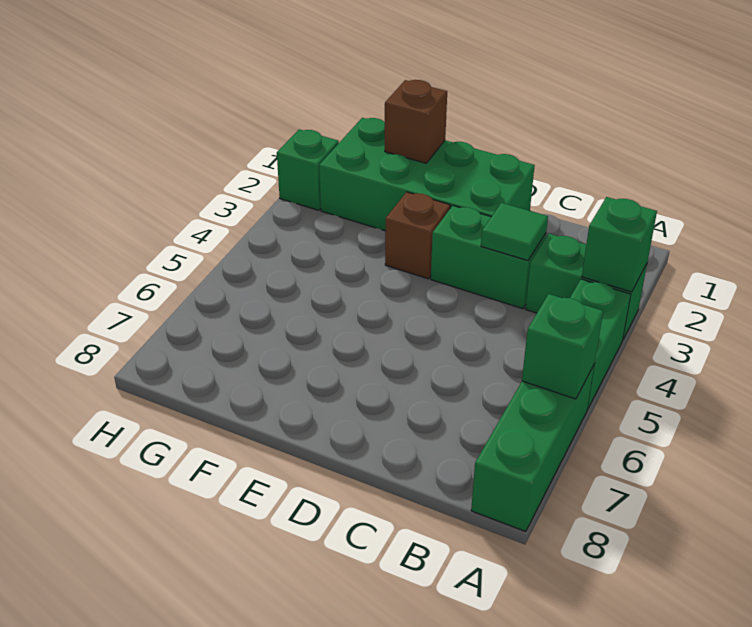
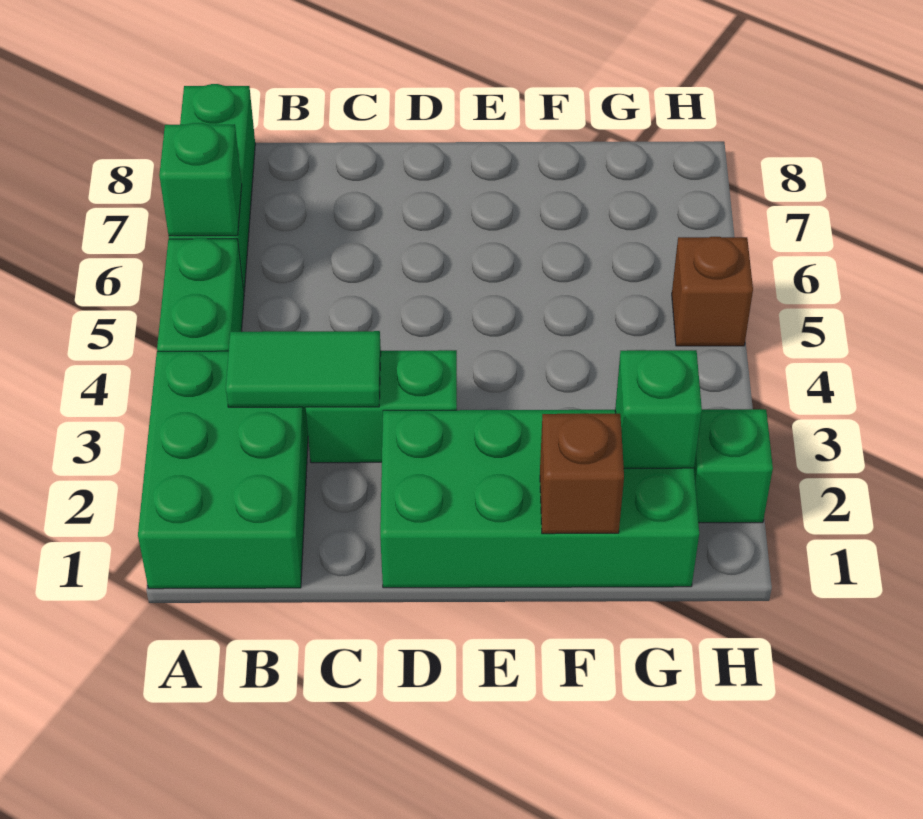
green 1x2 brick [526,234,647,339] -> green 2x3 brick [138,351,308,589]
green 1x1 brick [582,197,657,292] -> green 1x1 brick moved to [615,350,702,468]
green 1x1 tile [481,203,548,261] -> green 1x2 tile [226,331,381,407]
brown 1x1 brick [385,192,450,279] -> brown 1x1 brick moved to [672,237,753,346]

